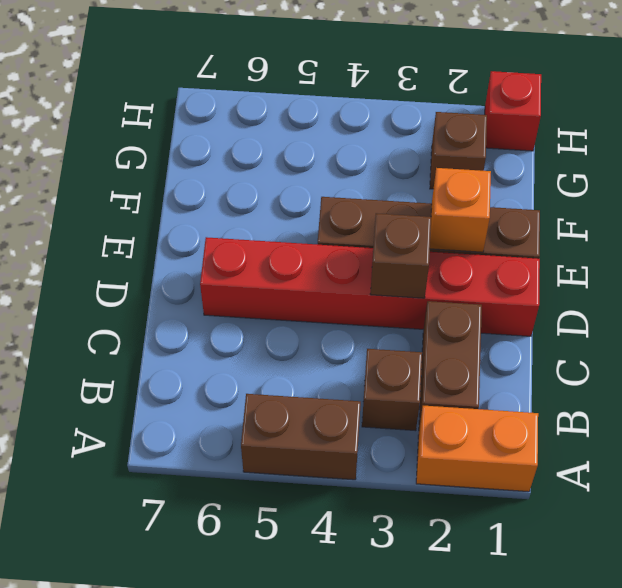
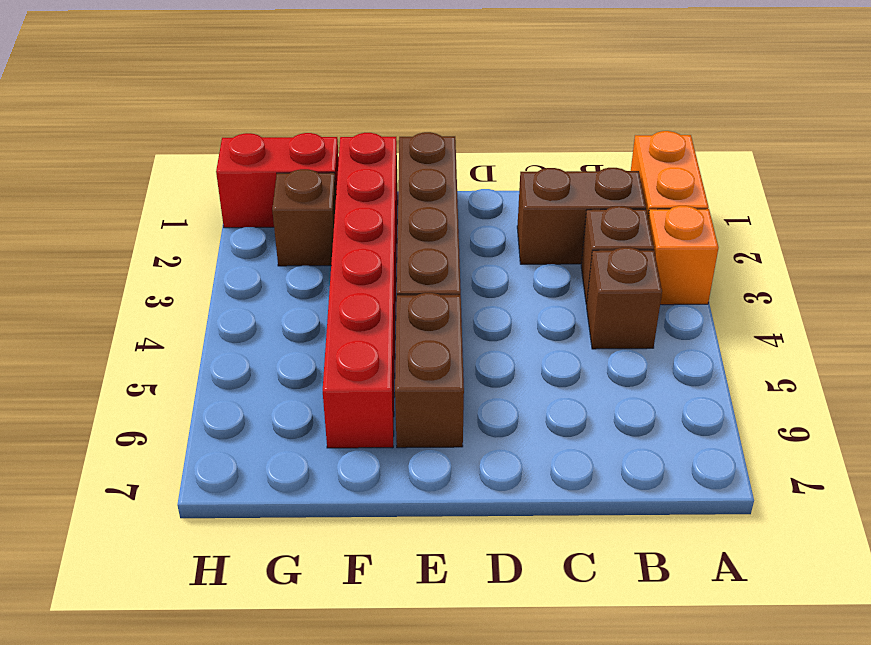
brown 1x2 brick [241,394,361,480] -> brown 1x2 brick moved to [395,293,464,448]
red 1x6 brick [200,237,540,336] -> red 1x6 brick moved to [323,133,398,448]
brown 1x1 brick [370,213,431,298] -> brown 1x1 brick moved to [587,247,662,349]
orange 1x1 brick [430,168,491,252] -> orange 1x1 brick moved to [648,206,719,305]
red 1x1 brick [485,71,541,151] -> red 1x2 brick [216,133,339,228]

